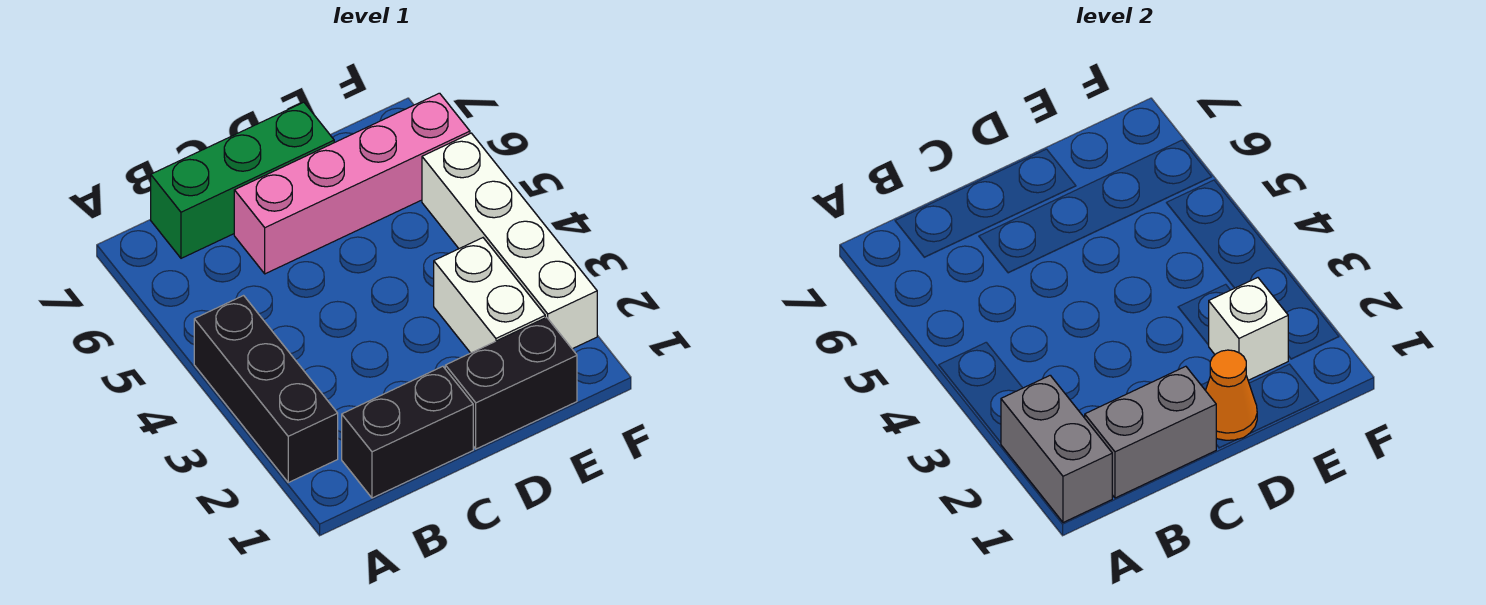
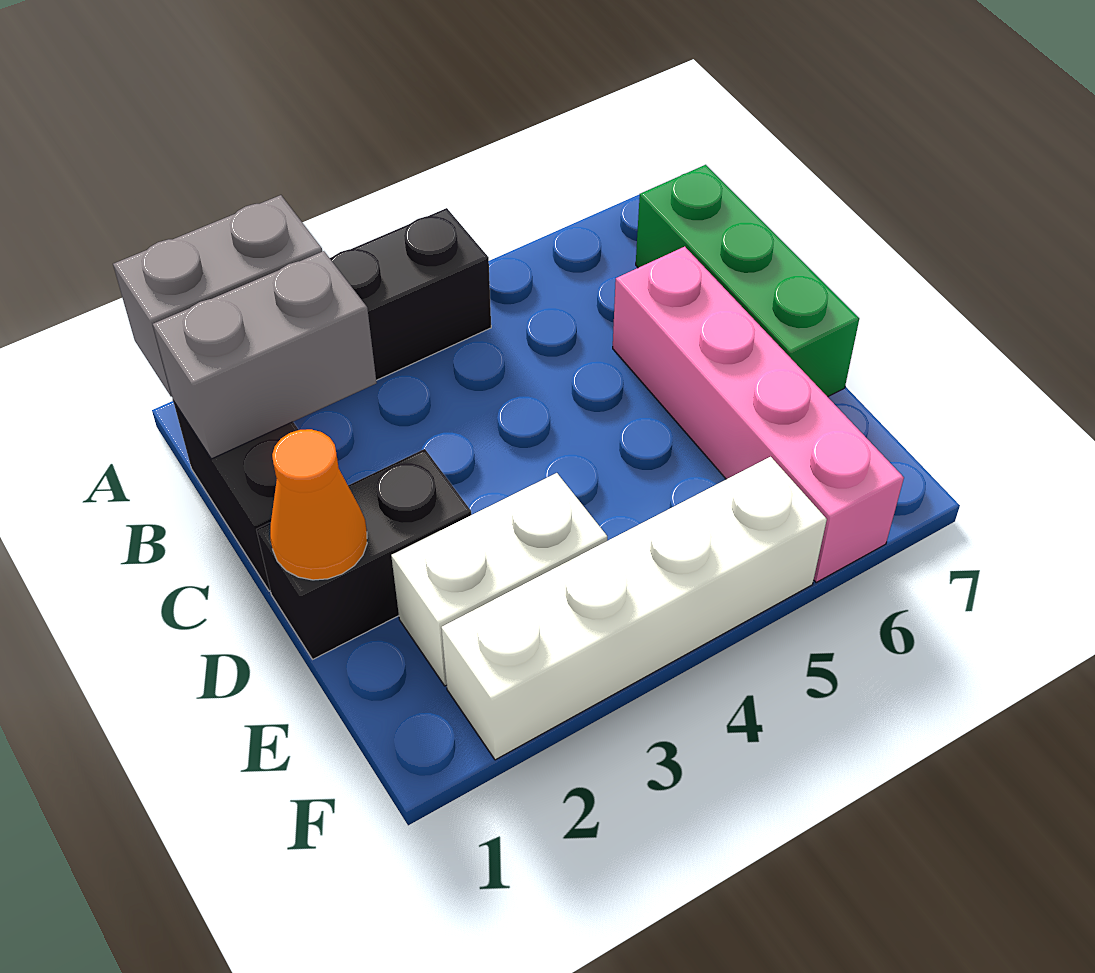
grey 1x2 brick [1085,366,1216,498] -> grey 1x2 brick turned to [153,251,376,459]
black 1x2 brick [445,317,577,449] -> black 1x2 brick turned to [256,449,471,659]
white 1x1 brick [1209,278,1288,380] -> none

